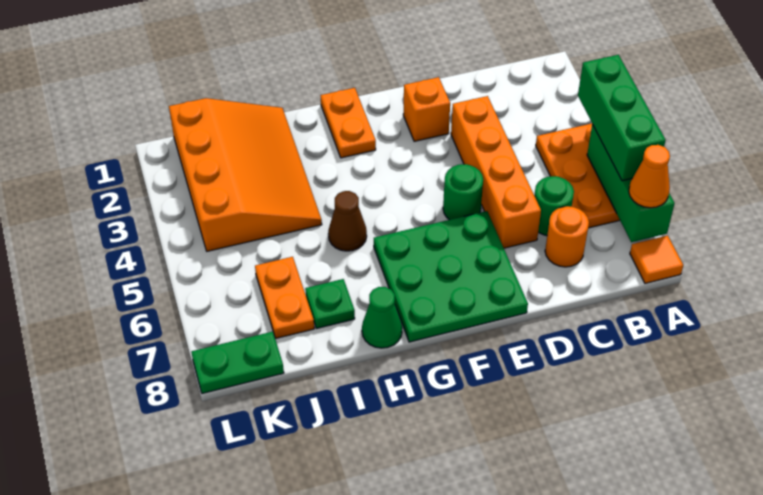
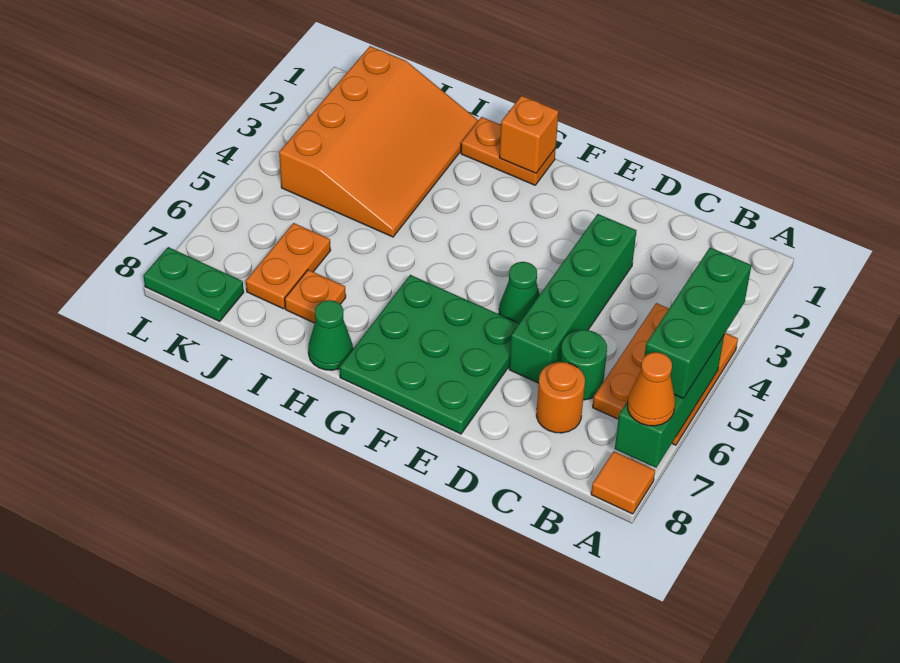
orange 1x4 brick [451,96,541,248] -> green 1x4 brick [509,214,636,383]
orange 1x1 brick [403,77,450,141] -> orange 1x1 brick moved to [499,96,559,173]
green 1x1 round brick [443,164,483,220] -> green 1x1 cone [499,262,540,323]
orange 1x2 plate [321,88,376,158] -> orange 1x2 plate turned to [461,117,556,185]
brown 1x1 cone [328,191,367,251] -> none
green 1x1 plate [305,279,355,329] -> orange 1x1 plate [285,270,346,323]

